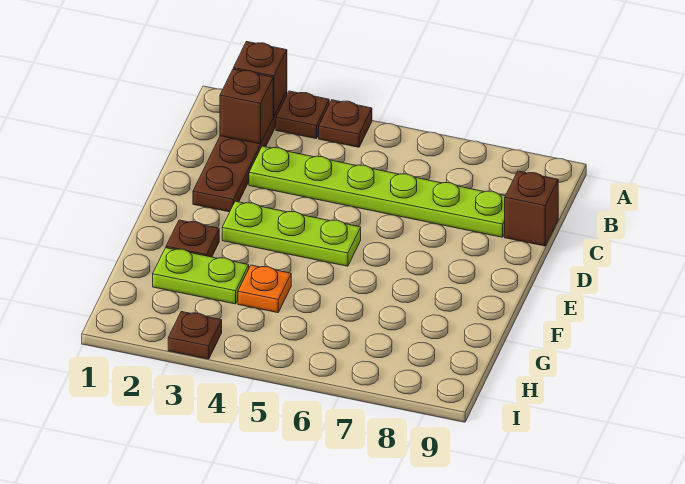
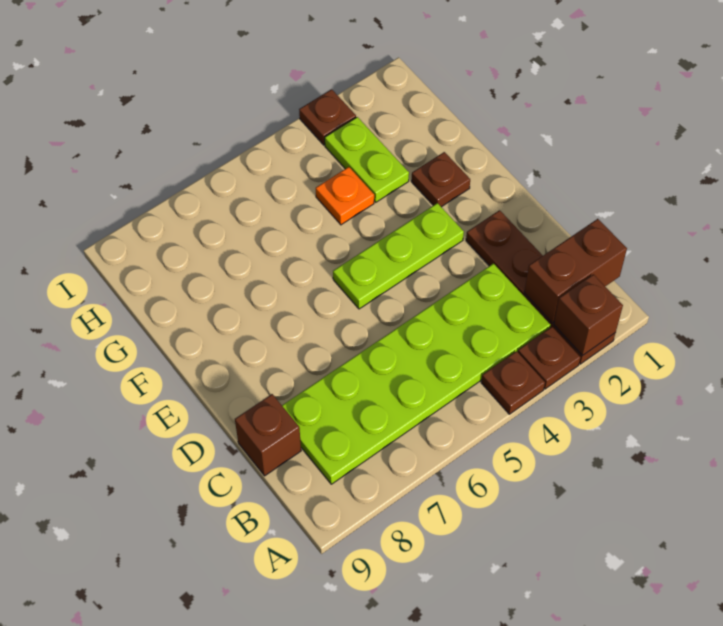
brown 1x1 brick [220,69,273,144] -> brown 1x2 brick [524,219,627,323]
lime 1x6 plate [249,146,505,237] -> lime 2x6 plate [282,264,550,484]
lime 1x2 plate [153,248,249,304] -> lime 1x2 plate turned to [325,117,409,202]

